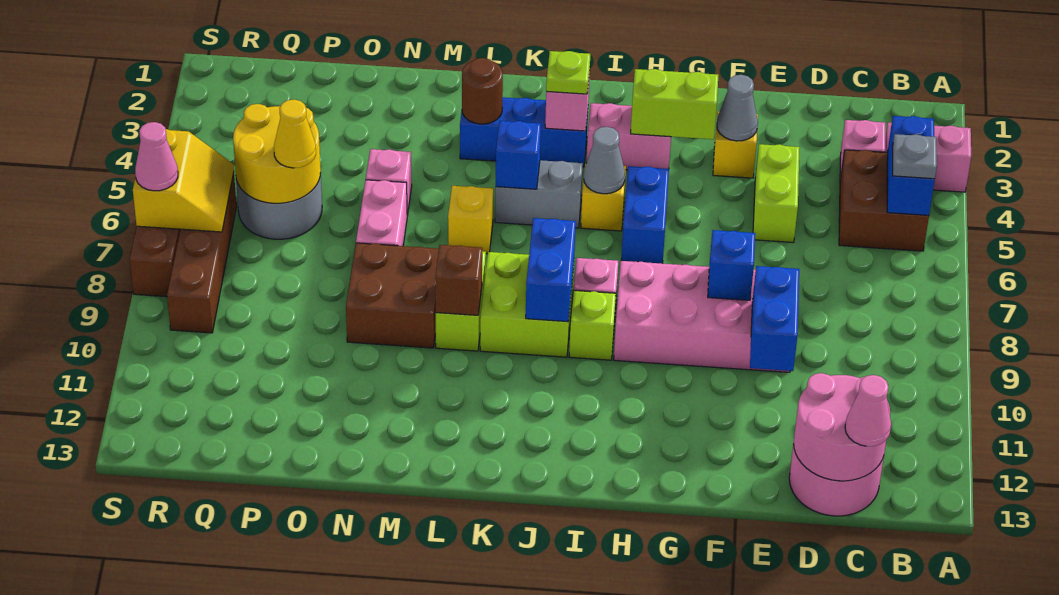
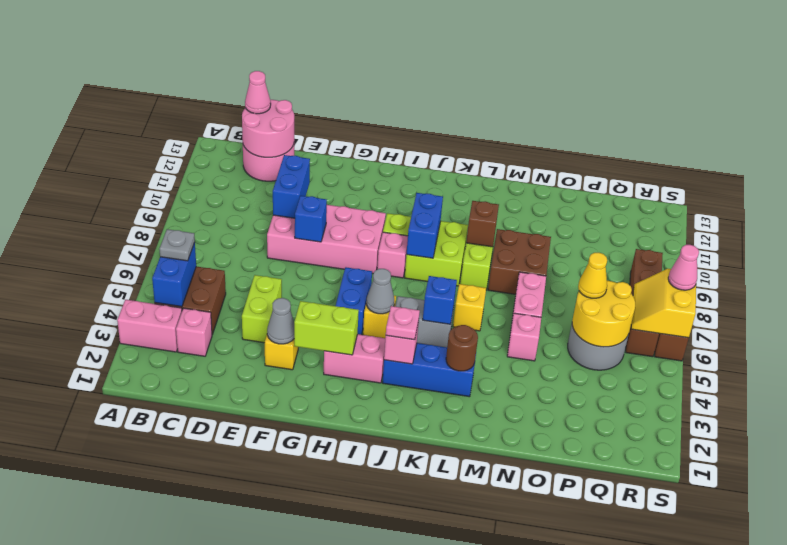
lime 1x1 plate [546,51,590,94] -> pink 1x1 plate [386,306,420,340]

